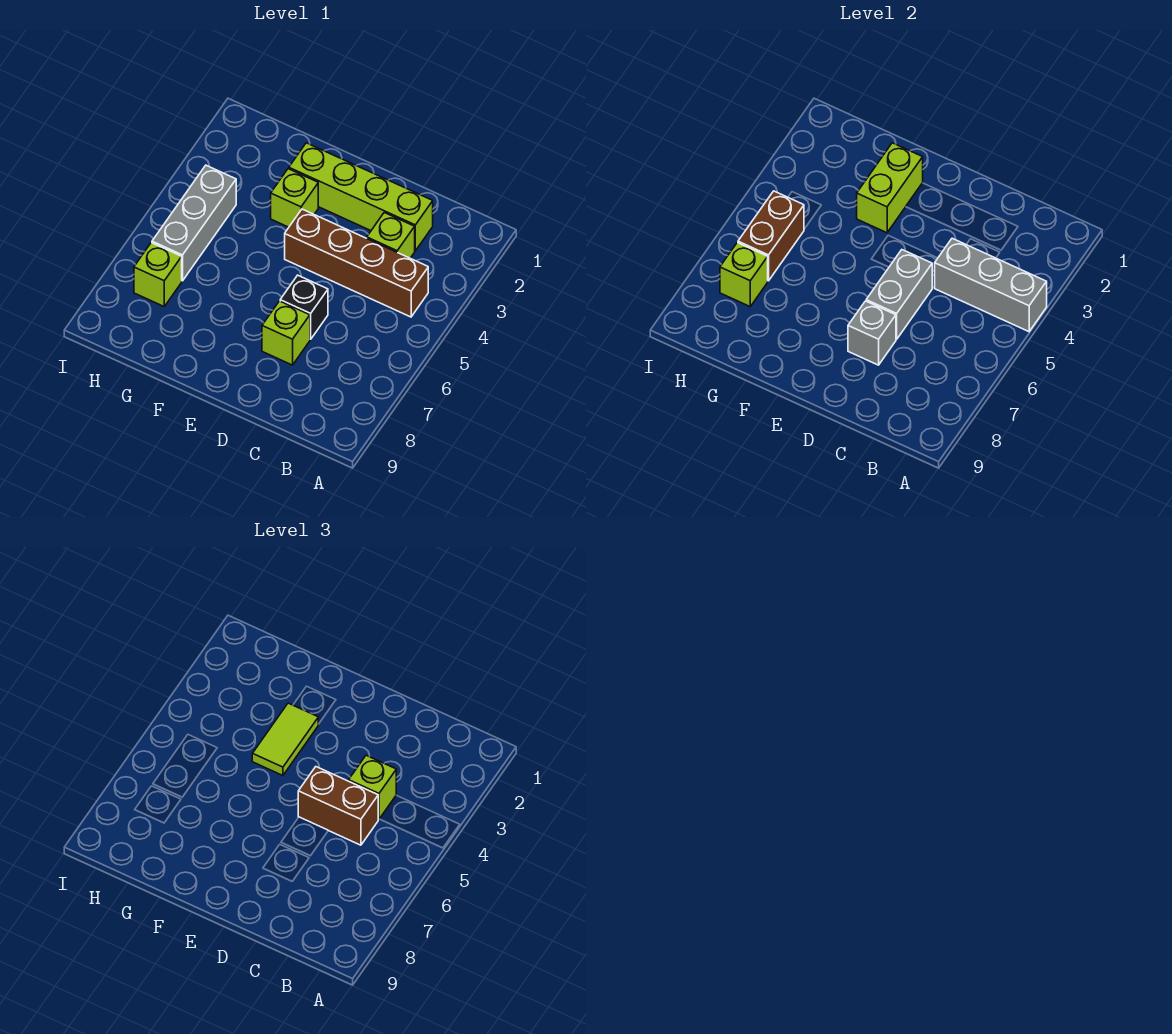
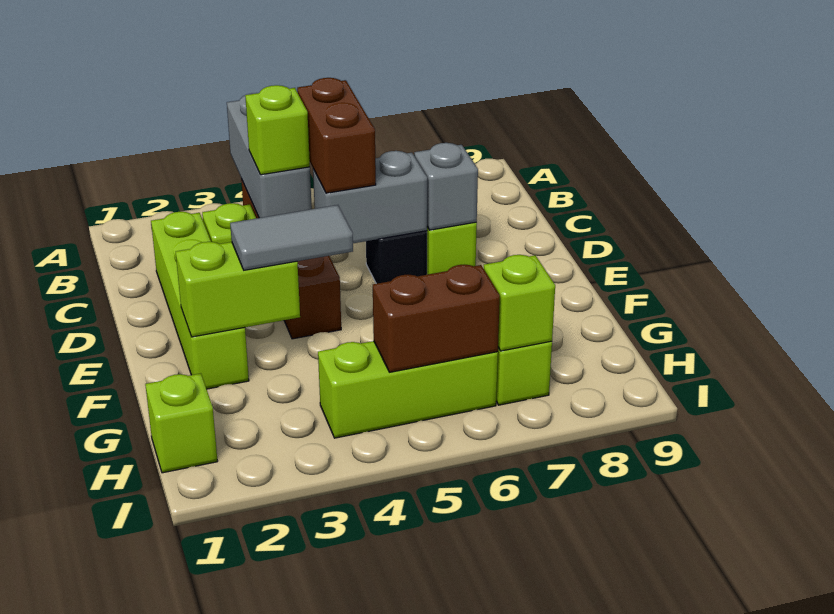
lime 1x1 brick [271,169,318,227] -> lime 1x1 brick moved to [145,373,218,473]
lime 1x2 tile [252,703,318,776] -> grey 1x2 tile [230,205,353,270]
grey 1x3 brick [152,165,236,281] -> lime 1x3 brick [318,341,498,438]

